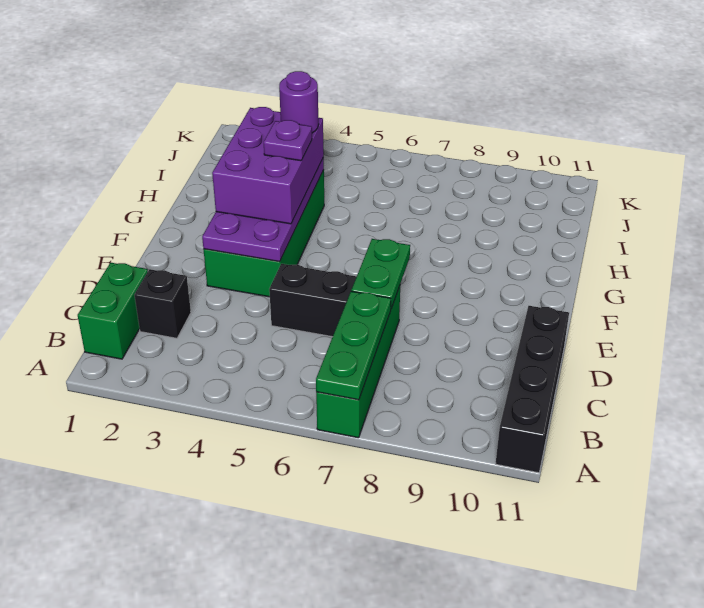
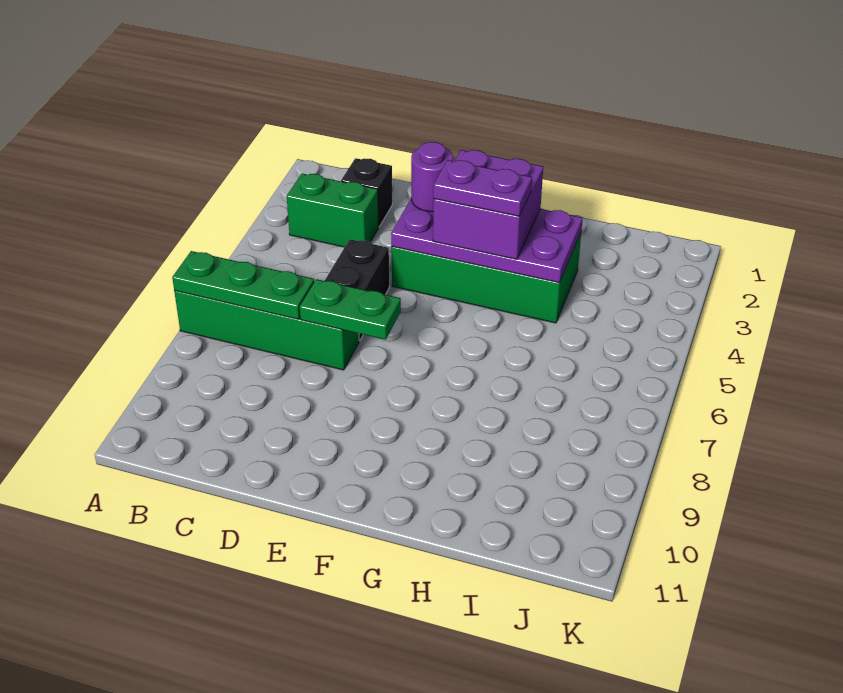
black 1x4 brick [496,306,569,473] -> none
green 1x2 brick [78,263,148,359] -> green 1x2 brick moved to [287,173,379,247]
purple 2x3 brick [212,107,324,224] -> purple 2x2 brick [433,150,543,259]
purple 1x1 plate [264,120,312,161] -> purple 1x2 plate [433,160,532,216]
purple 1x1 round brick [279,71,319,133] -> purple 1x1 round brick moved to [411,142,453,212]

